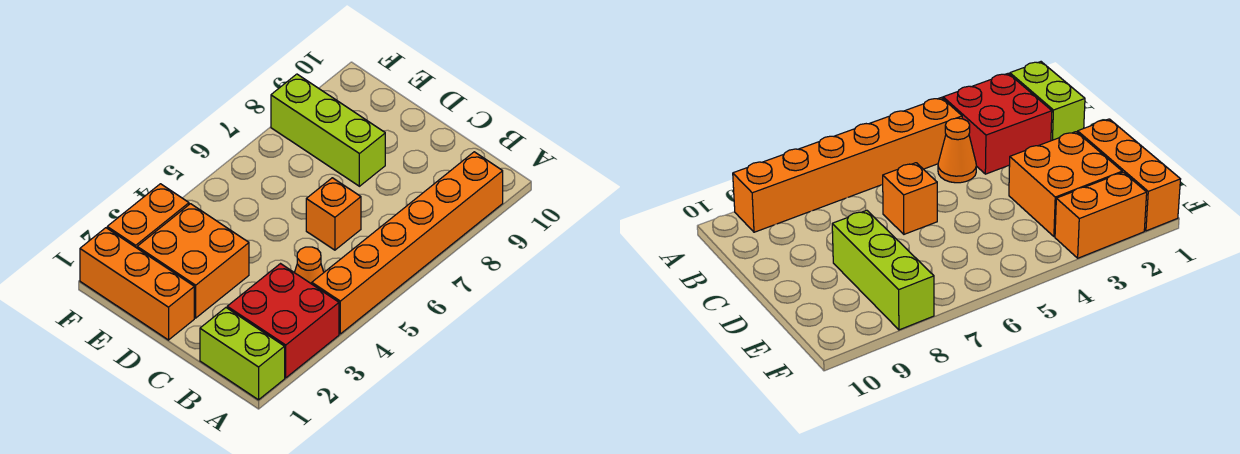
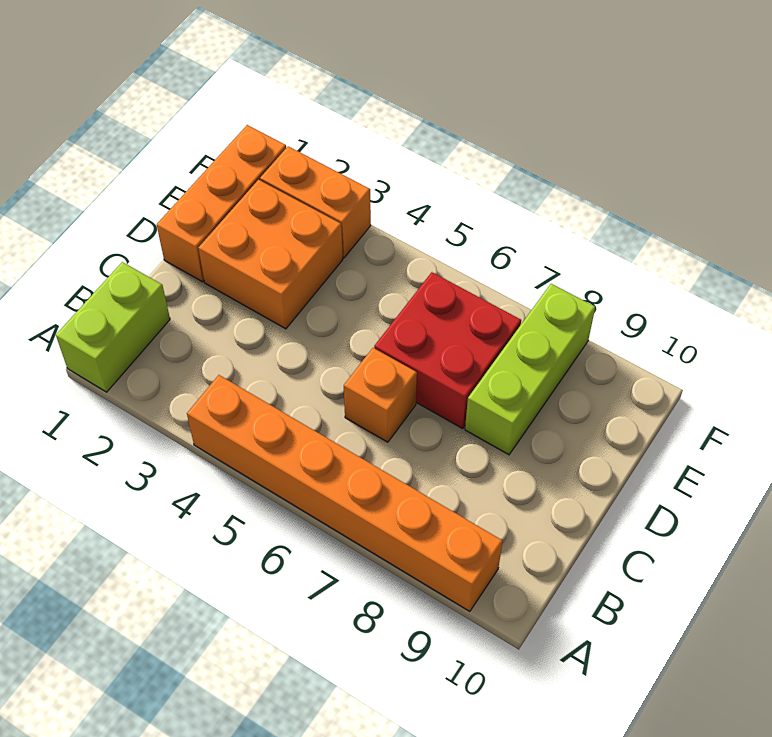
red 2x2 brick [227,264,339,378] -> red 2x2 brick moved to [374,272,521,428]
orange 1x1 cone [294,247,324,284] -> none

